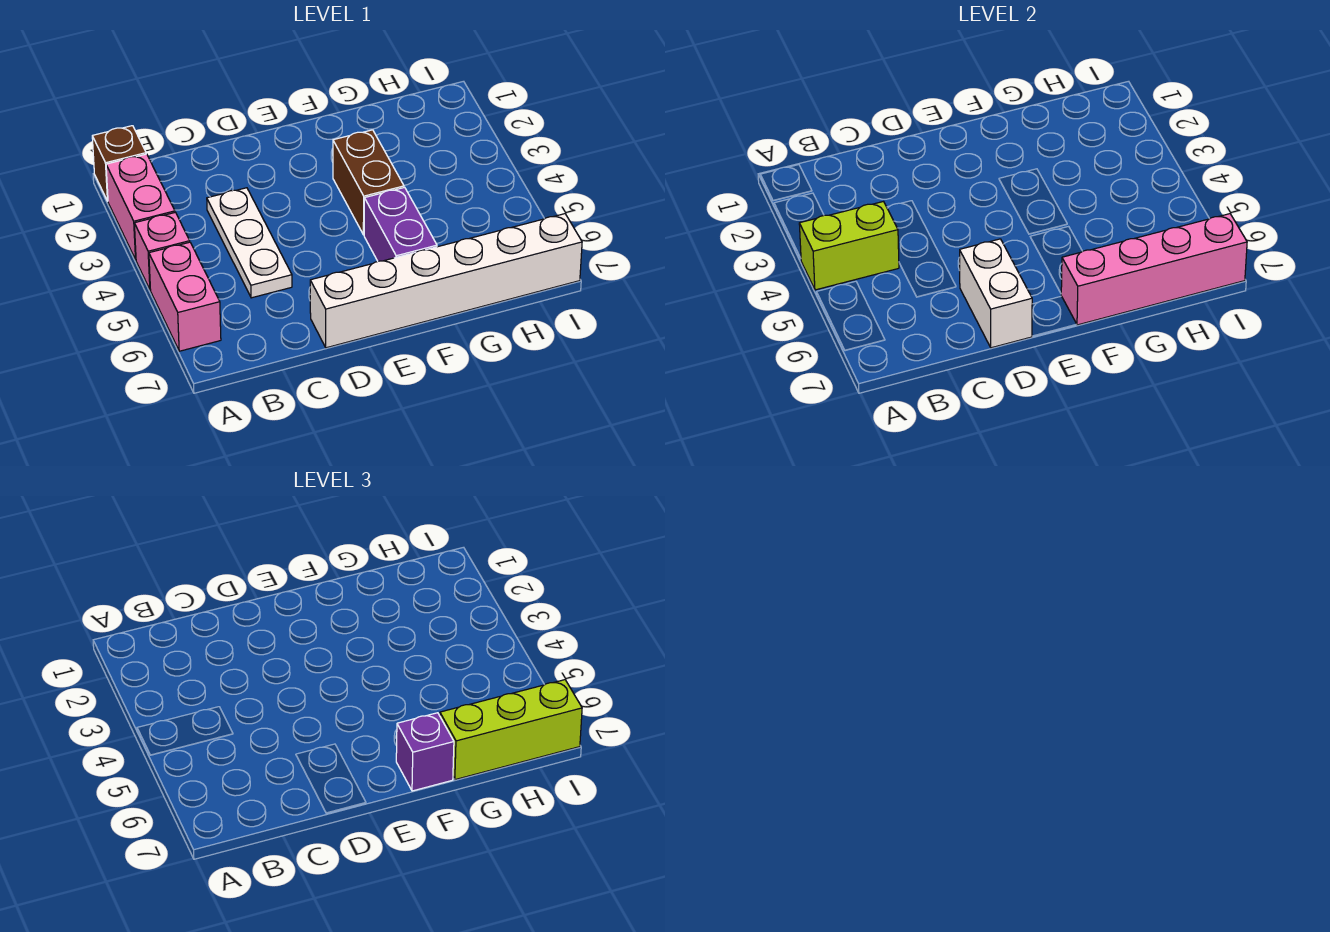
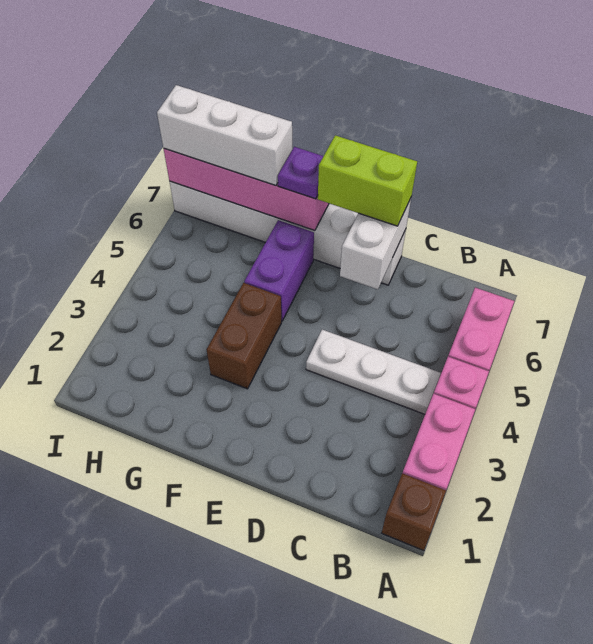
lime 1x2 brick [799,202,899,290] -> lime 1x2 brick moved to [318,135,417,226]
white 1x3 plate [207,188,292,298] -> white 1x3 plate turned to [306,330,441,414]
purple 1x1 brick [396,713,454,791] -> purple 1x1 plate [278,147,323,199]
lime 1x3 brick [440,680,582,780] -> white 1x3 brick [157,85,292,186]

